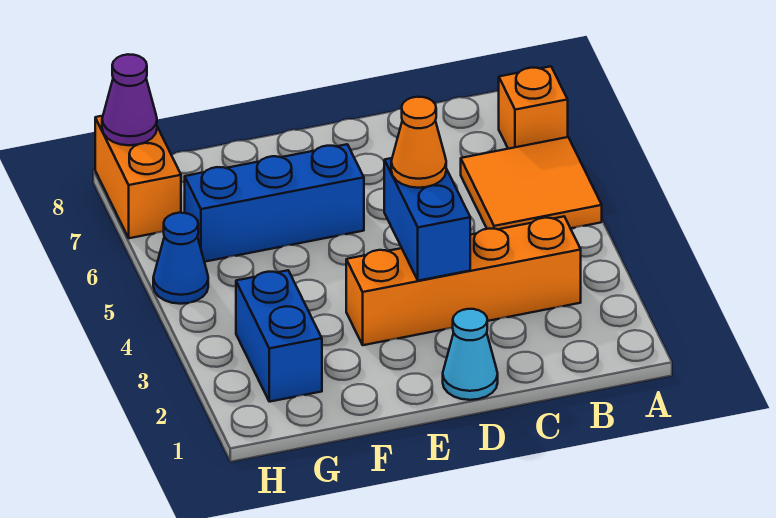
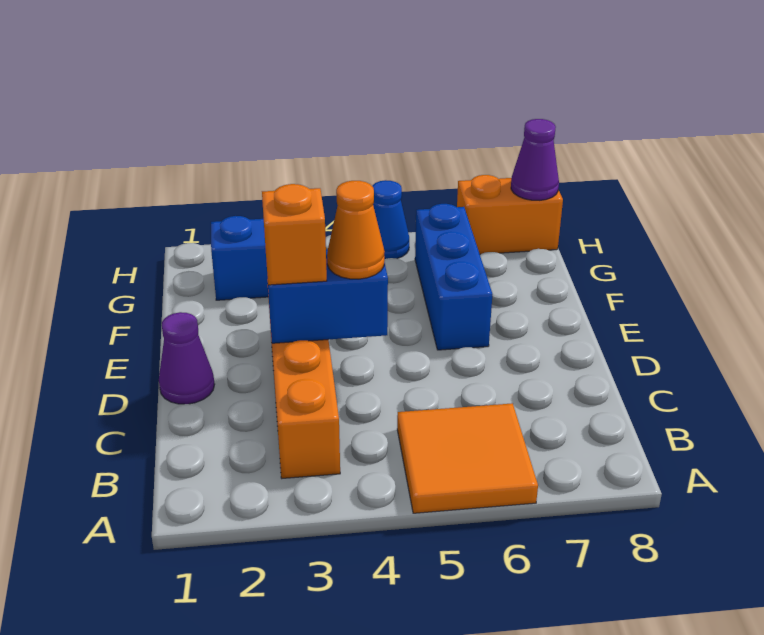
orange 1x1 brick [499,66,568,149] -> orange 1x1 brick moved to [262,184,327,285]
cyan 1x1 cone [443,309,498,400] -> purple 1x1 cone [159,312,215,404]

